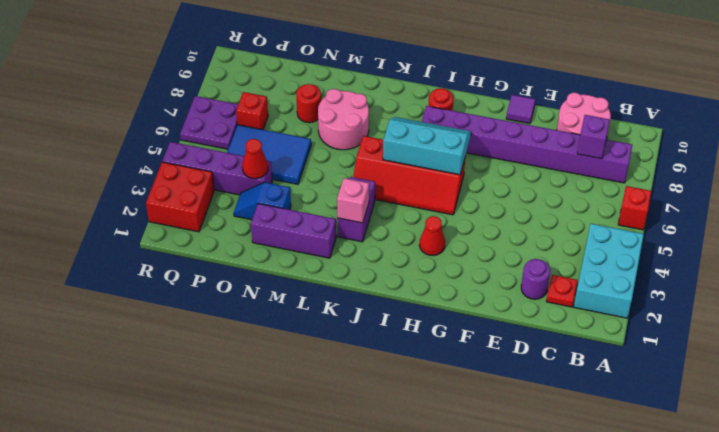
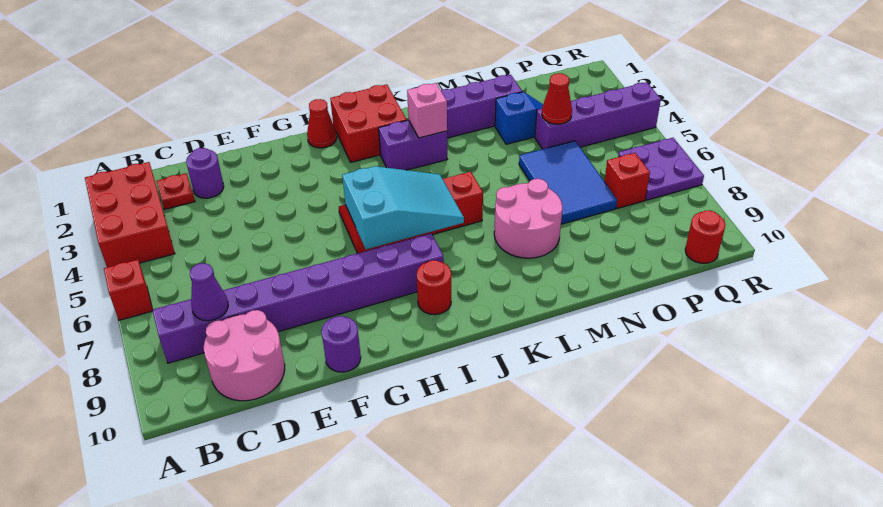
cyan 2x3 brick [574,224,644,318] -> red 2x3 brick [85,162,175,267]
purple 1x1 brick [577,115,610,159] -> purple 1x1 cone [190,263,228,321]
purple 1x1 tile [506,95,535,124] -> purple 1x1 round brick [321,316,361,372]
red 1x1 cone [419,216,445,256] -> red 1x1 cone moved to [307,99,337,148]
cyan 2x3 slope [383,117,471,175] -> cyan 2x3 slope turned to [342,166,464,249]
purple 1x2 brick [337,177,375,242] -> purple 1x2 brick turned to [379,120,447,170]
blue 2x3 tile [227,125,311,184] -> blue 2x3 tile turned to [519,141,617,224]
red 1x1 round brick [296,84,321,123] -> red 1x1 round brick moved to [685,210,725,263]
red 2x2 brick [146,162,214,232] -> red 2x2 brick moved to [330,85,407,162]

